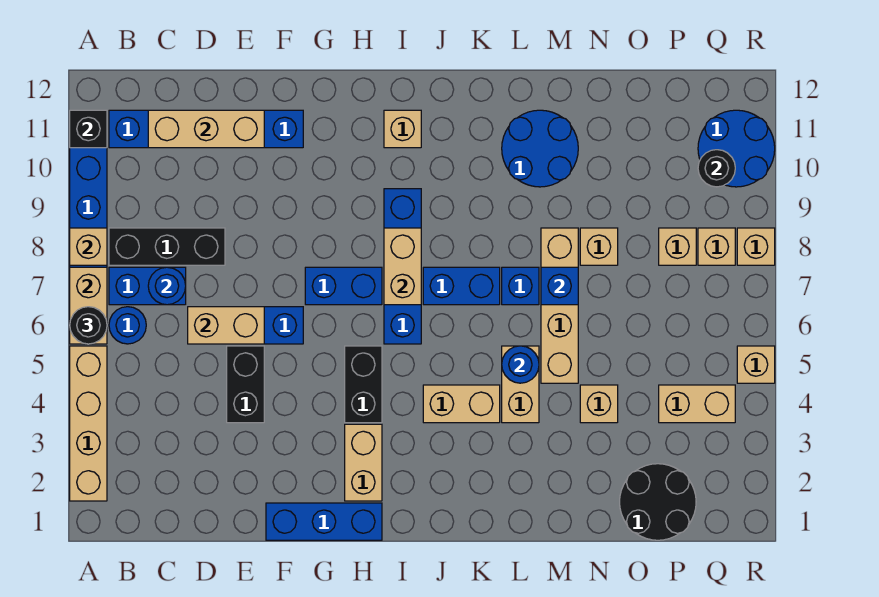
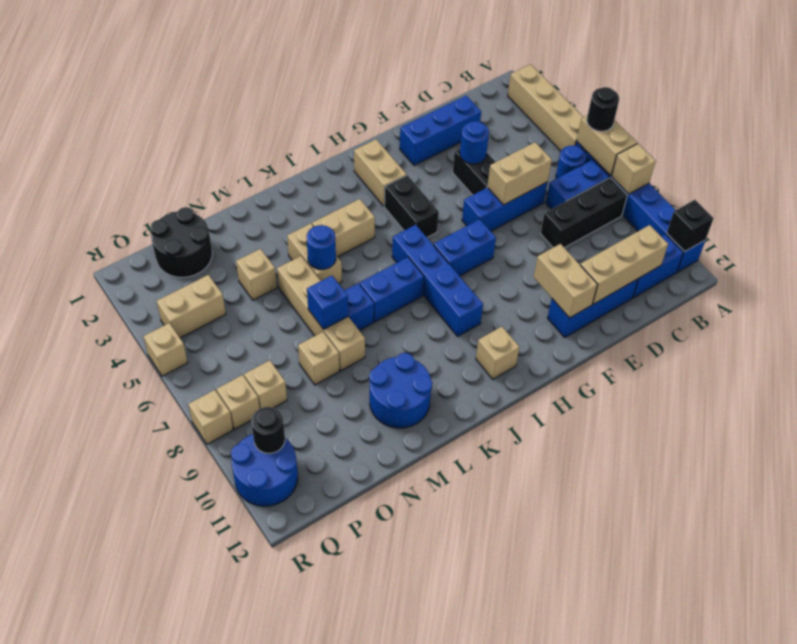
blue 1x1 round brick [148,267,186,305] -> blue 1x1 round brick moved to [460,121,489,164]
blue 1x3 brick [266,503,382,540] -> blue 1x3 brick moved to [400,96,481,165]
tan 1x2 brick [384,228,421,305] -> tan 1x2 brick moved to [534,244,597,318]

